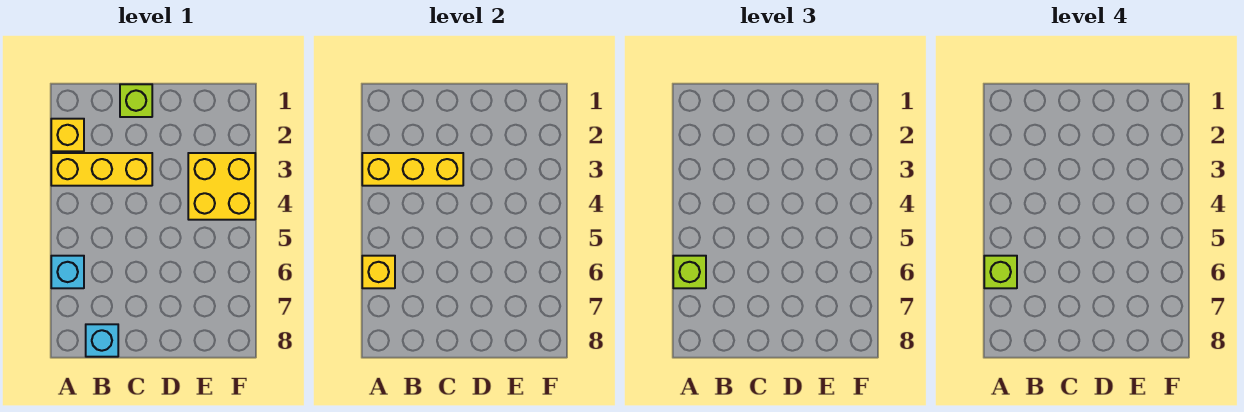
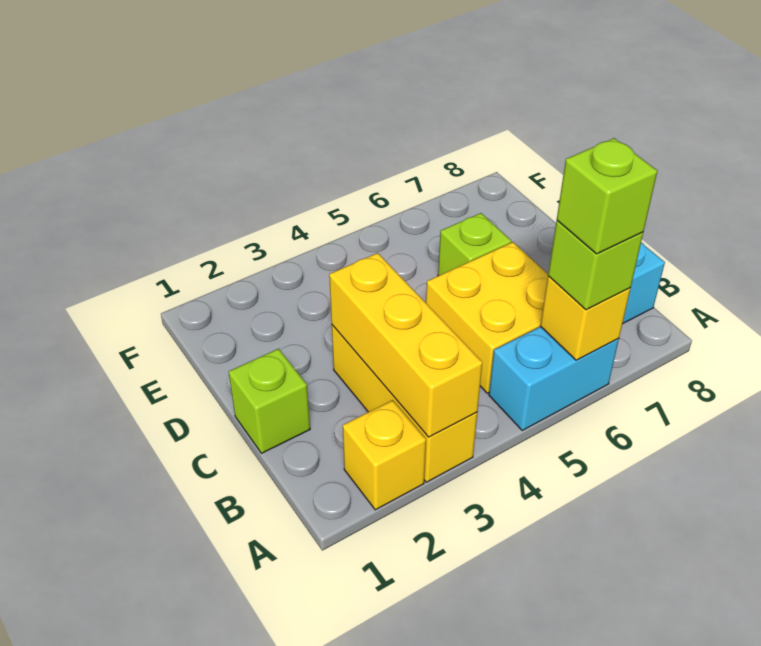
cyan 1x1 brick [51,256,84,288] -> cyan 1x2 brick [489,327,619,430]
none -> lime 1x1 brick [438,213,511,276]
yellow 2x2 brick [188,153,255,220] -> yellow 2x2 brick moved to [426,242,548,393]

